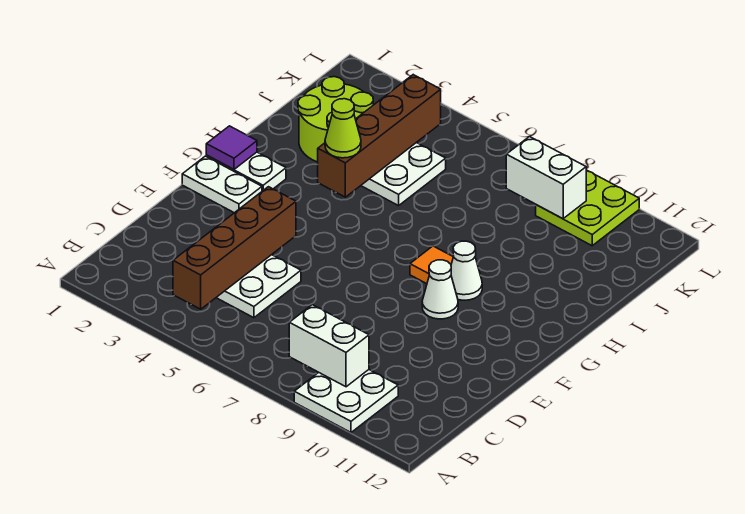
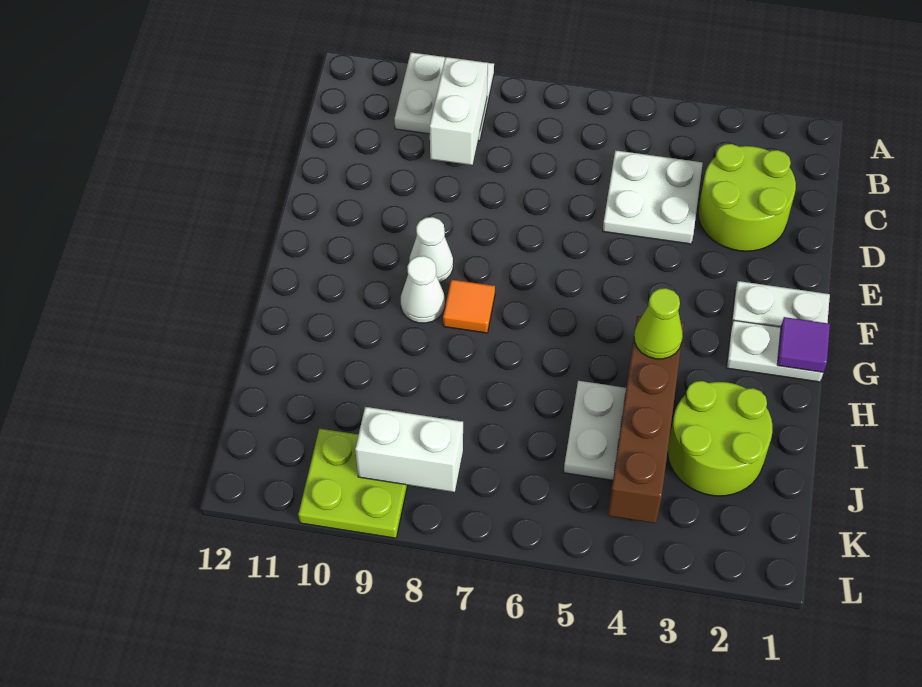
brown 1x4 brick [173,187,296,309] -> none
white 1x2 brick [289,305,369,387] -> white 1x2 brick turned to [430,57,488,165]
none -> lime 2x2 round brick [698,144,796,251]

